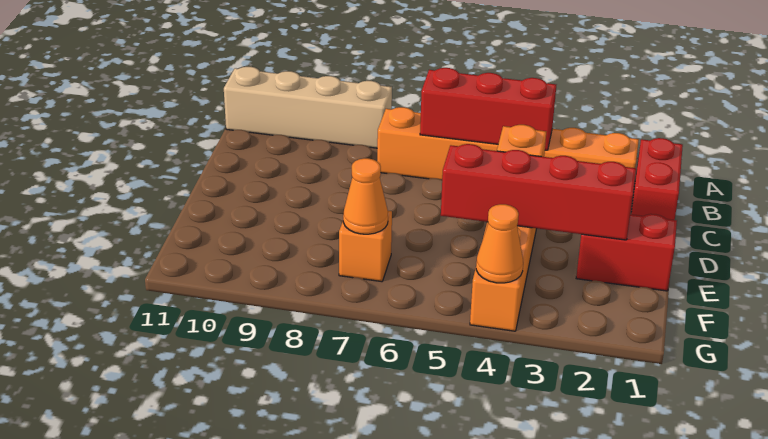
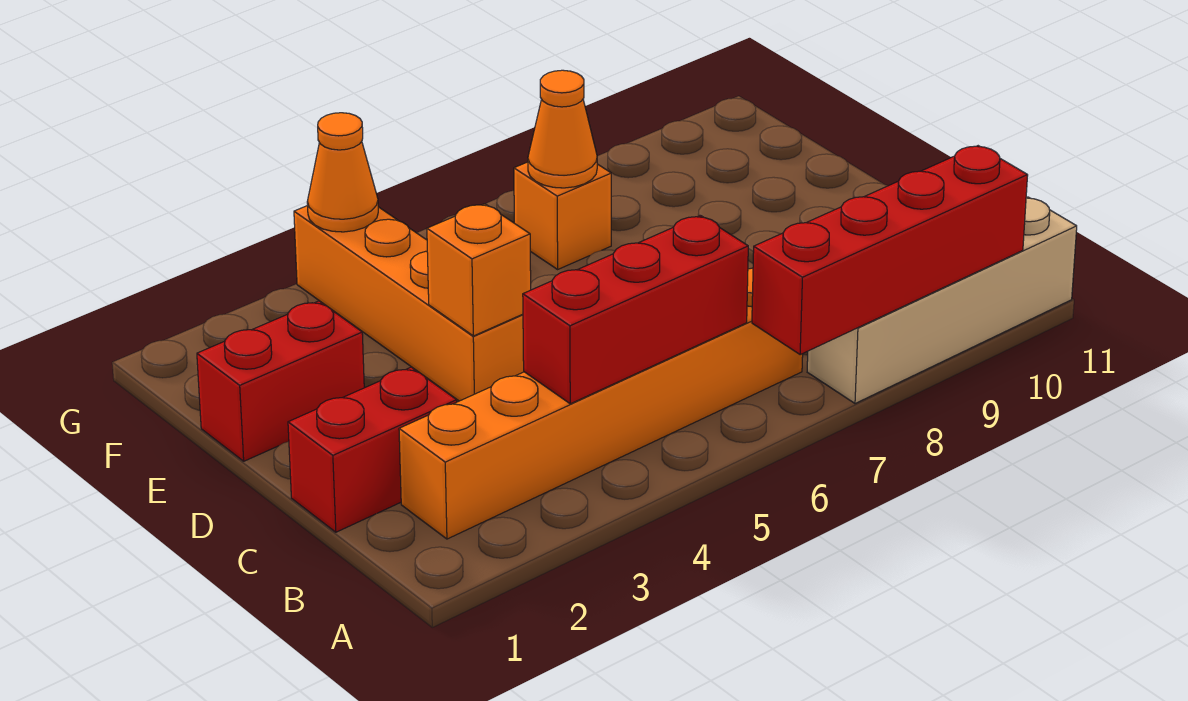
red 1x2 brick [631,138,683,220] -> red 1x2 brick turned to [288,367,457,532]
red 1x4 brick [441,144,636,240] -> red 1x4 brick moved to [752,146,1028,355]

